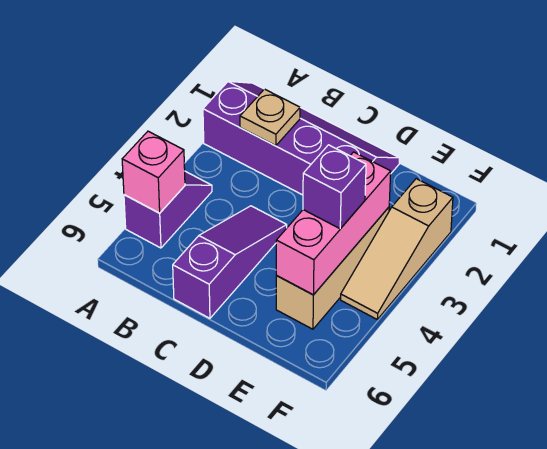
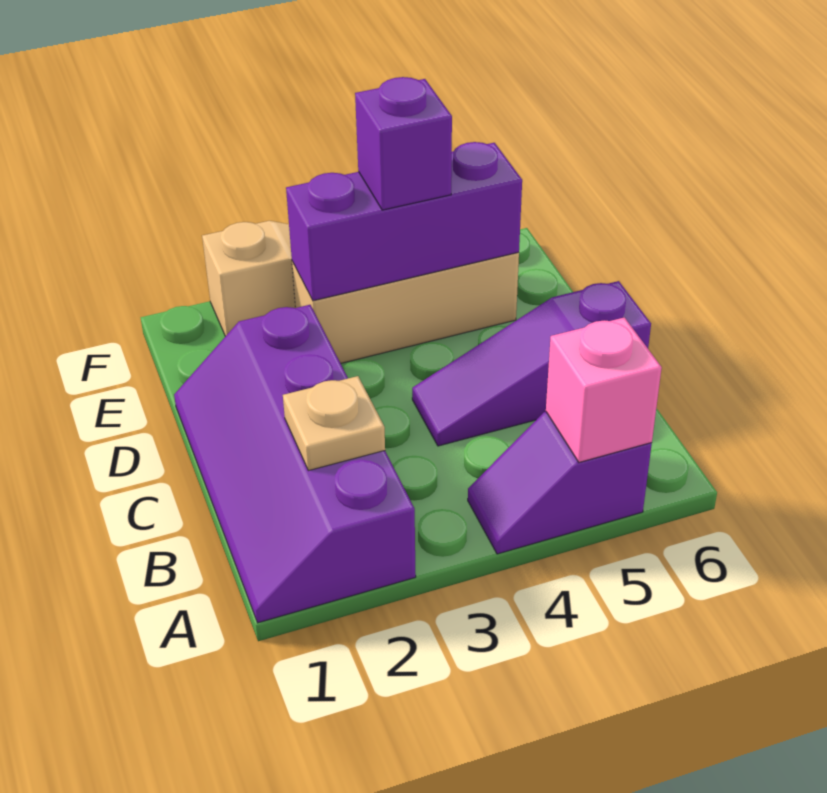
pink 1x3 brick [276,152,391,295] -> purple 1x3 brick [286,142,522,301]

